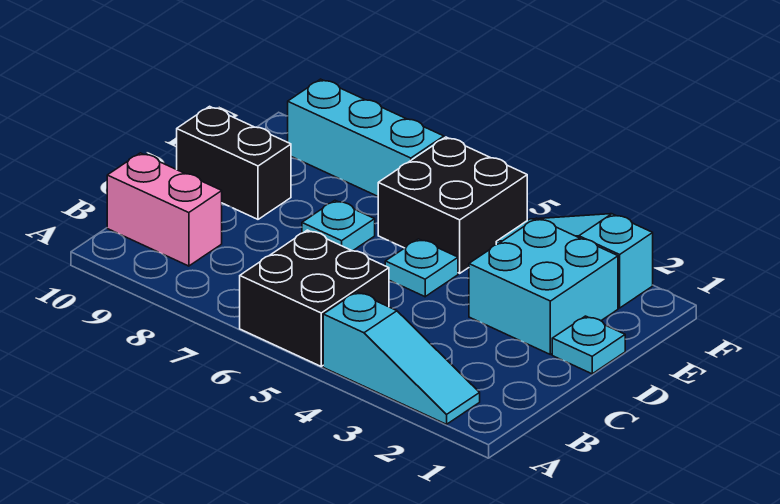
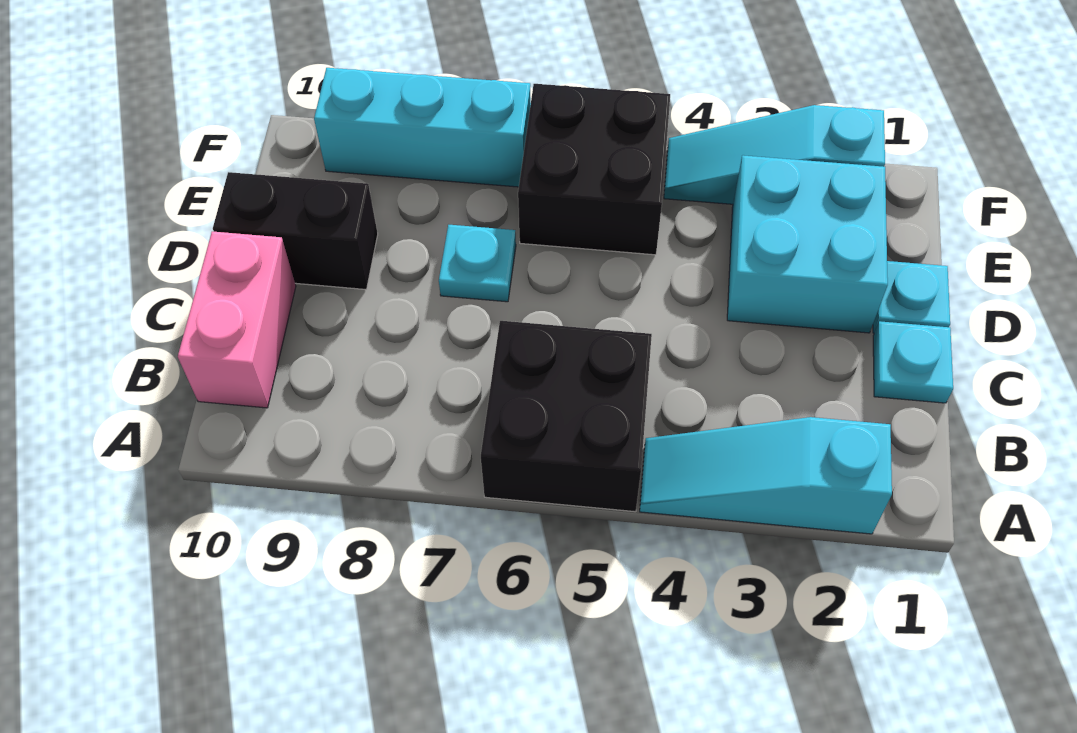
cyan 1x3 slope [323,292,480,424] -> cyan 1x3 slope turned to [640,417,892,534]
pink 1x2 brick [107,153,222,266] -> pink 1x2 brick turned to [178,231,296,408]
cyan 1x1 plate [385,239,458,297] -> cyan 1x1 plate moved to [873,321,953,403]

